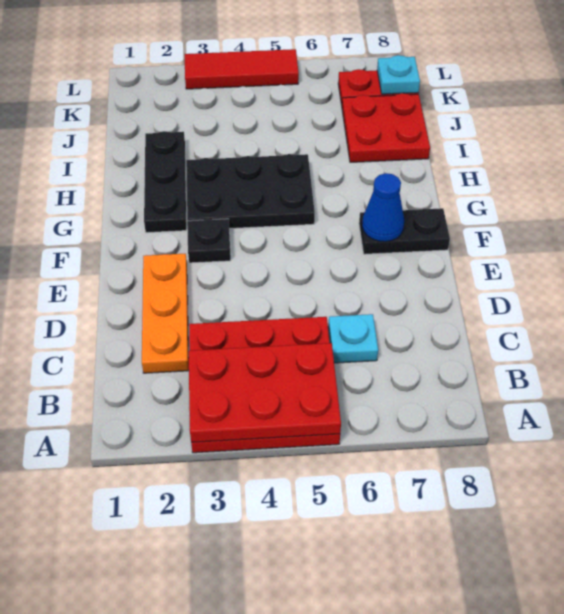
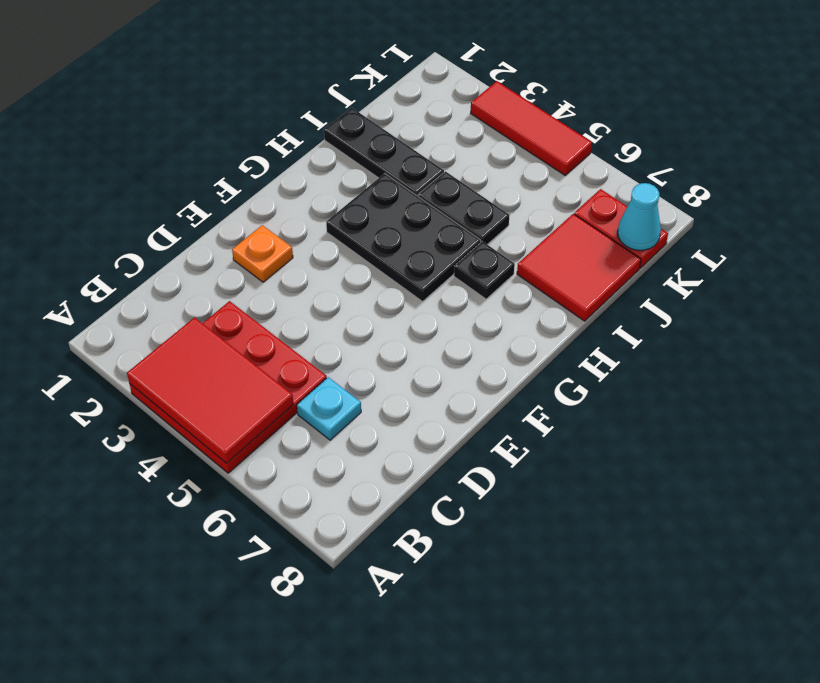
red 2x3 plate [189,343,341,443] -> red 2x3 tile [127,318,293,463]
orange 1x3 plate [142,254,189,373] -> orange 1x1 plate [232,225,293,282]
black 1x1 plate [187,219,231,263] -> black 1x1 plate moved to [454,241,515,299]
black 1x2 plate [359,208,450,254] -> black 1x2 plate moved to [418,171,510,245]
blue 1x1 cone [362,173,404,242] -> none
black 1x3 plate [144,131,186,233] -> black 1x3 plate turned to [324,108,444,196]
red 2x2 plate [342,93,430,162] -> red 2x2 tile [517,214,641,321]
cyan 1x1 plate [377,55,420,94] -> cyan 1x1 cone [618,183,661,250]

